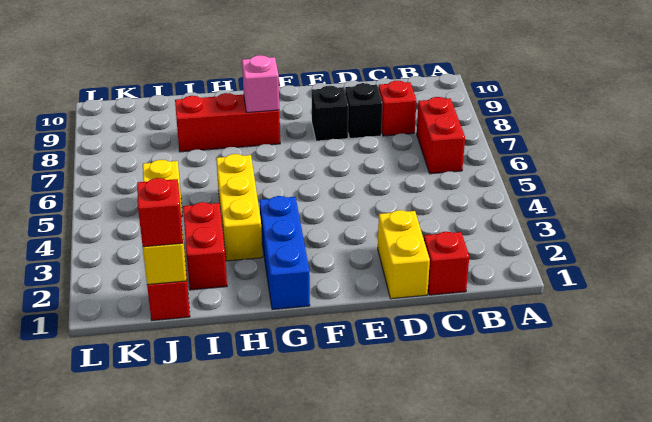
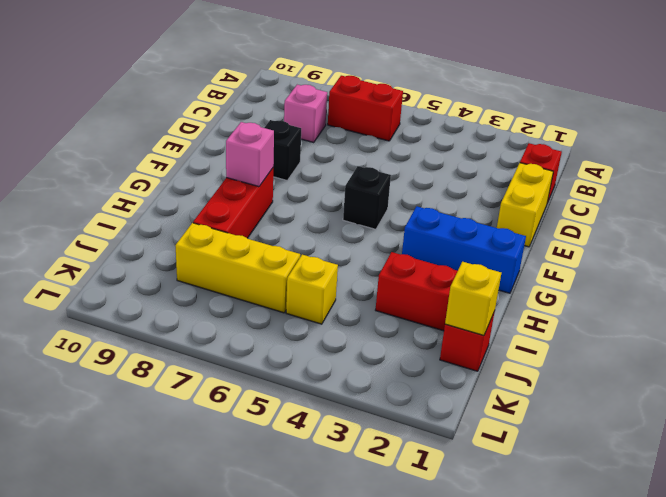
red 1x1 brick [379,81,416,136] -> pink 1x1 brick [284,85,327,142]
yellow 1x2 brick [378,210,430,299] -> yellow 1x2 brick turned to [497,163,553,247]
black 1x1 brick [345,83,382,138] -> black 1x1 brick moved to [343,166,391,229]
yellow 1x3 brick [216,154,262,261] -> yellow 1x3 brick moved to [175,223,300,313]
red 1x1 brick [137,178,183,247] -> none

